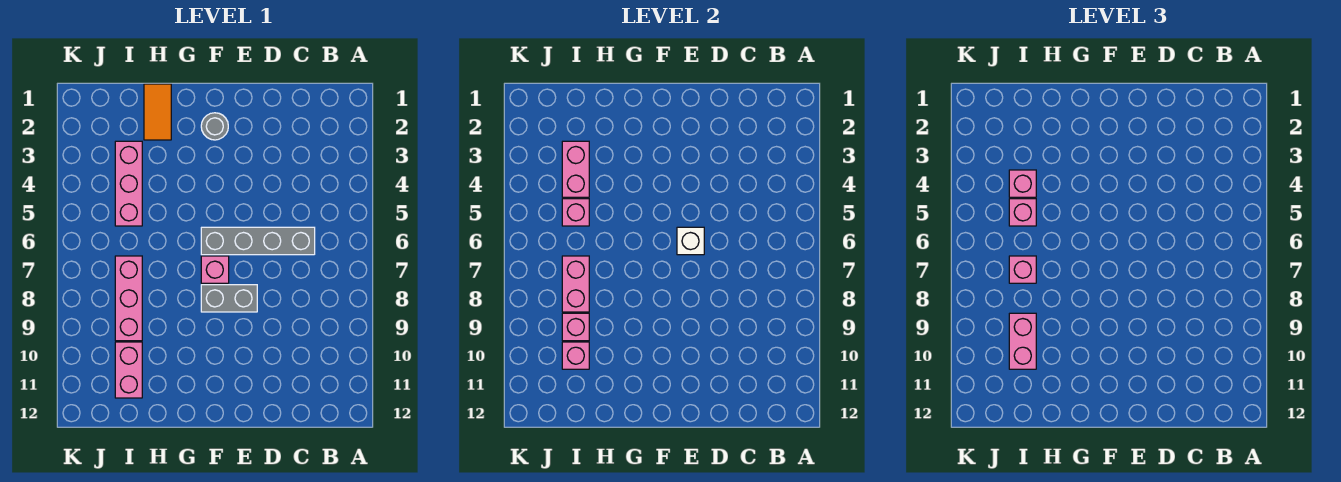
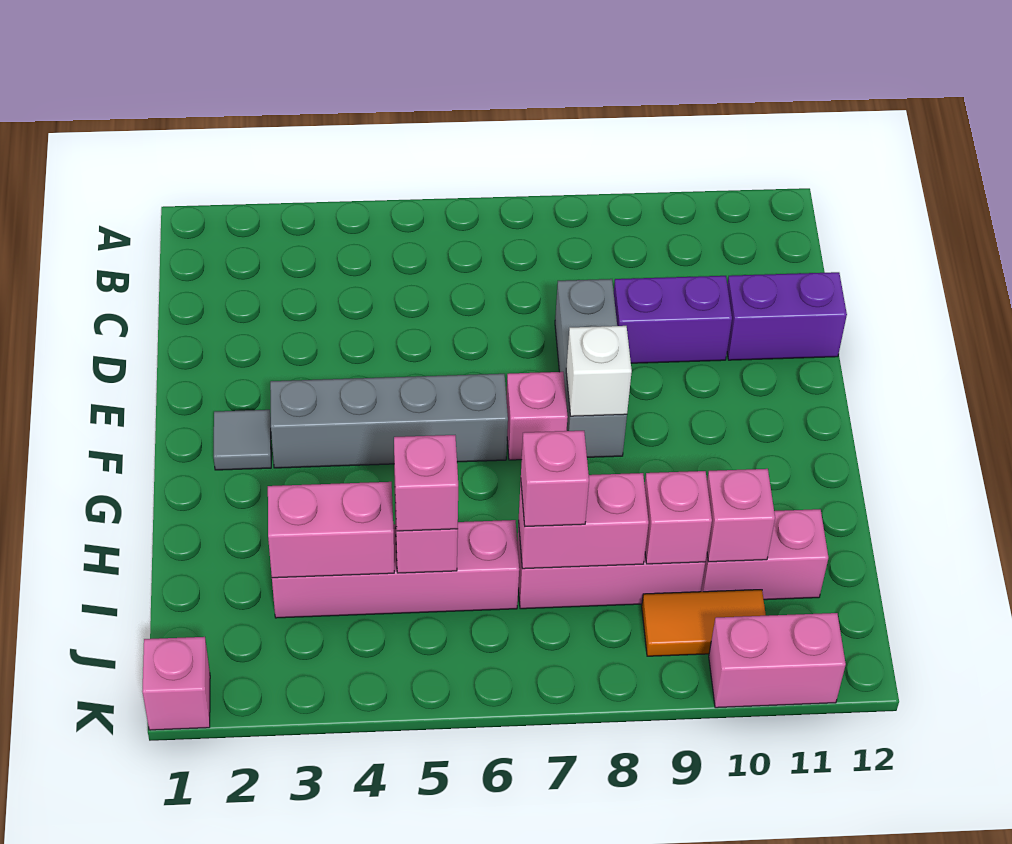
grey 1x4 brick [201,227,315,255] -> grey 1x4 brick turned to [270,374,508,468]
none -> purple 1x2 brick [614,276,732,363]
none -> purple 1x2 brick [727,272,847,360]
white 1x1 brick [677,227,704,255] -> white 1x1 brick moved to [566,326,632,416]
grey 1x2 brick [201,285,257,312] -> grey 1x3 brick [555,279,627,457]
grey 1x1 round brick [201,113,228,140] -> grey 1x1 tile [214,410,271,470]
orange 1x2 tile [144,84,171,140] -> orange 1x2 tile moved to [642,590,766,656]
pink 1x3 brick [115,141,142,226] -> pink 1x4 brick [272,520,519,618]
pink 1x1 brick [1009,170,1036,197] -> pink 1x1 brick moved to [142,637,210,730]
pink 1x2 brick [1009,313,1036,369] -> pink 1x2 brick moved to [709,613,846,708]

